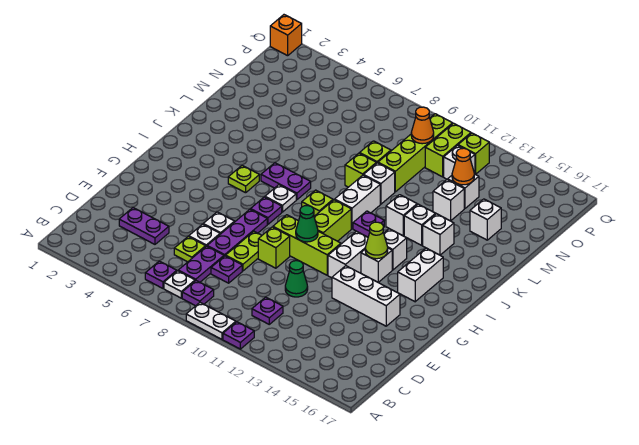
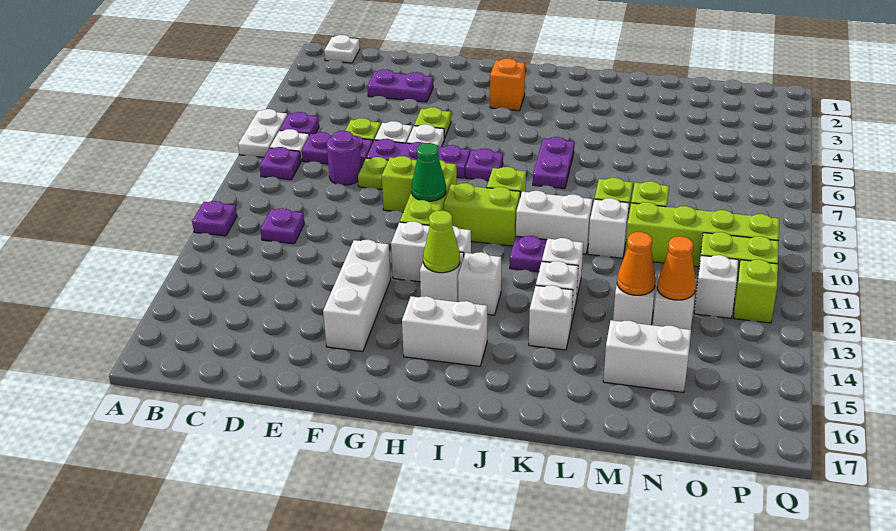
white 1x2 plate [186,303,236,339] -> white 1x2 plate moved to [238,109,288,157]
purple 1x2 plate [119,208,169,244] -> purple 1x2 plate turned to [367,70,433,102]
purple 1x1 plate [211,256,242,283] -> purple 1x1 round brick [327,131,361,185]
green 1x1 cone [285,261,308,297] -> none
lime 1x1 plate [228,166,259,193] -> lime 1x1 plate moved to [414,107,451,138]
white 1x1 plate [265,185,296,212] -> white 1x1 plate moved to [324,35,360,63]
white 1x1 brick [470,199,501,240] -> white 1x2 brick [603,320,691,393]
orange 1x1 cone [411,107,434,144] -> orange 1x1 cone moved to [617,232,656,295]
orange 1x1 brick [270,15,302,56] -> orange 1x1 brick moved to [490,59,525,111]

